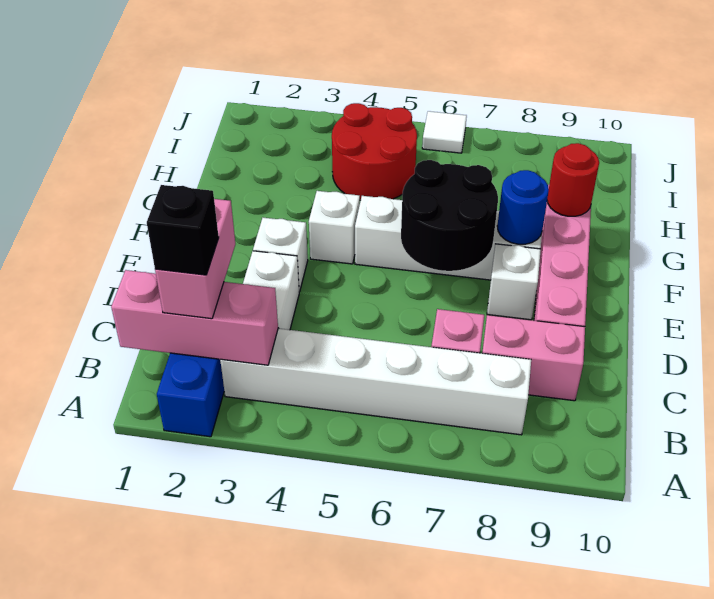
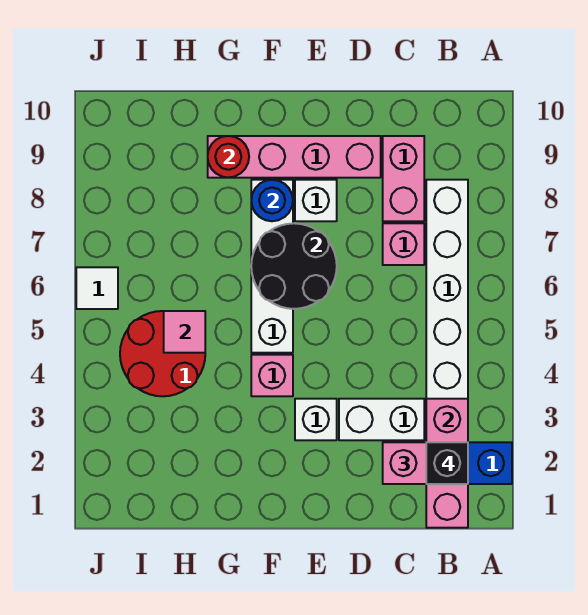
white 1x1 brick [309,191,360,264] -> pink 1x1 brick [251,355,293,396]
none -> pink 1x1 tile [164,311,205,353]

